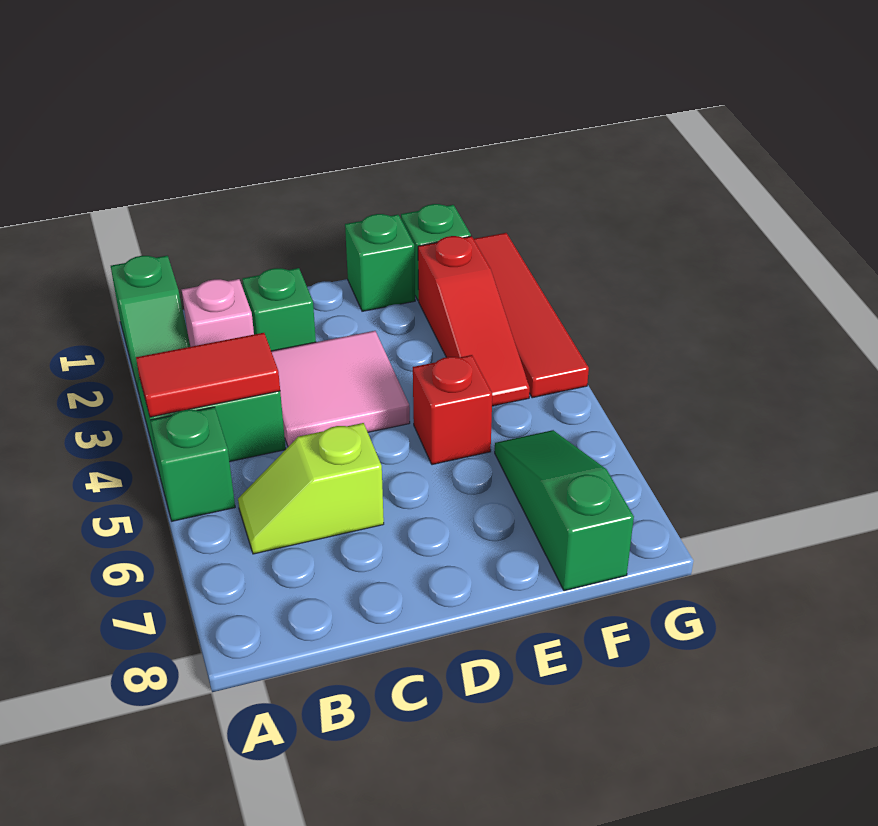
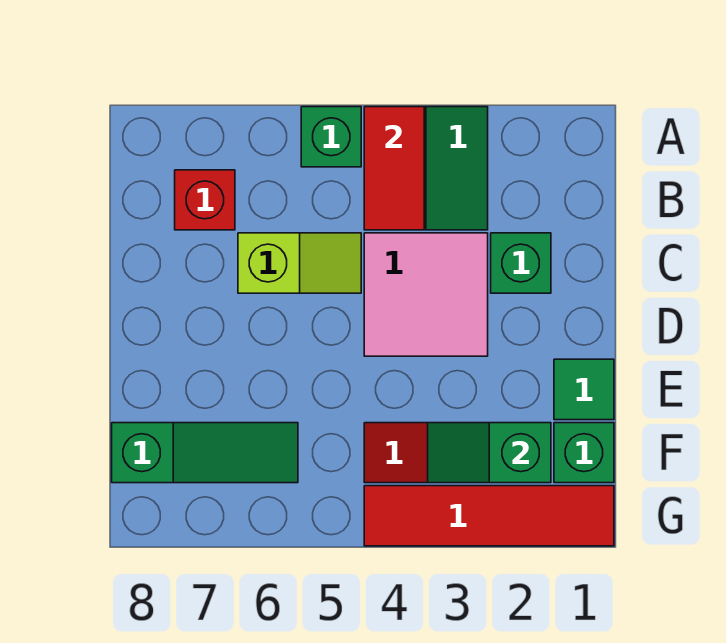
green 1x2 slope [111,256,191,389] -> green 1x2 slope moved to [428,423,551,483]
pink 1x1 brick [182,279,254,347] -> none
lime 1x2 slope [238,423,384,554] -> lime 1x2 slope turned to [238,233,361,293]
green 1x1 brick [345,214,415,311] -> green 1x1 tile [554,359,614,420]
red 1x1 brick [413,355,492,465] -> red 1x1 brick moved to [175,170,235,230]

